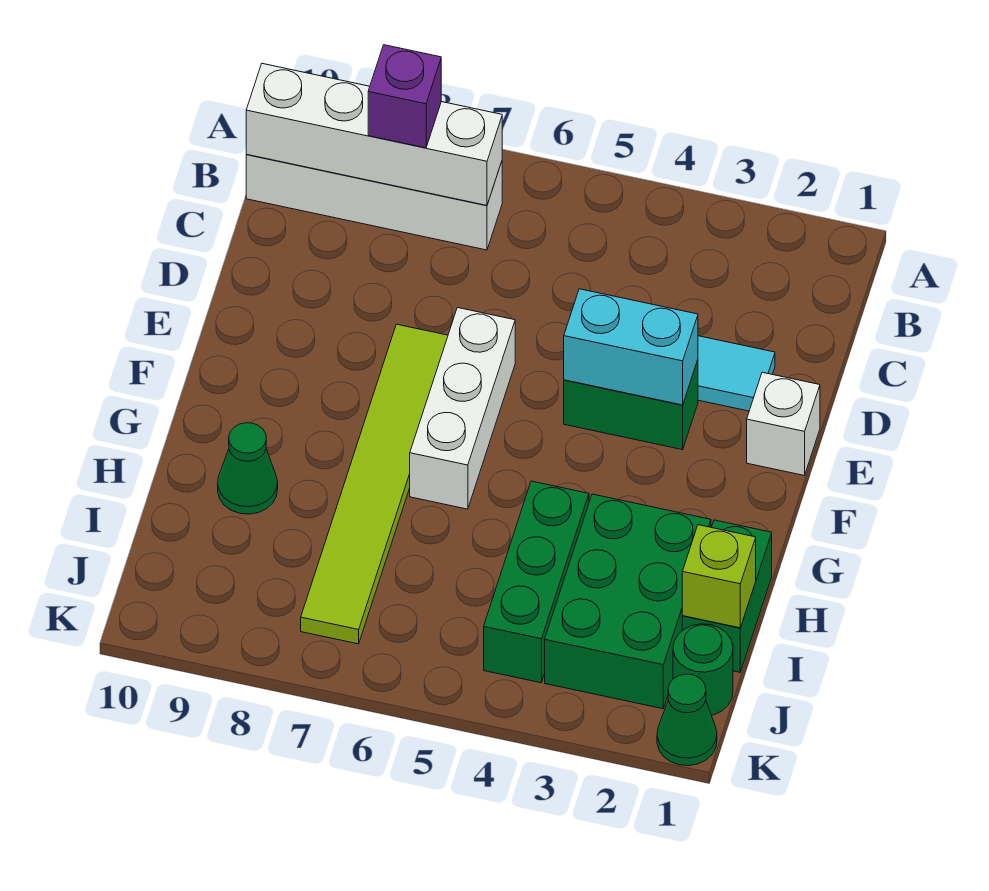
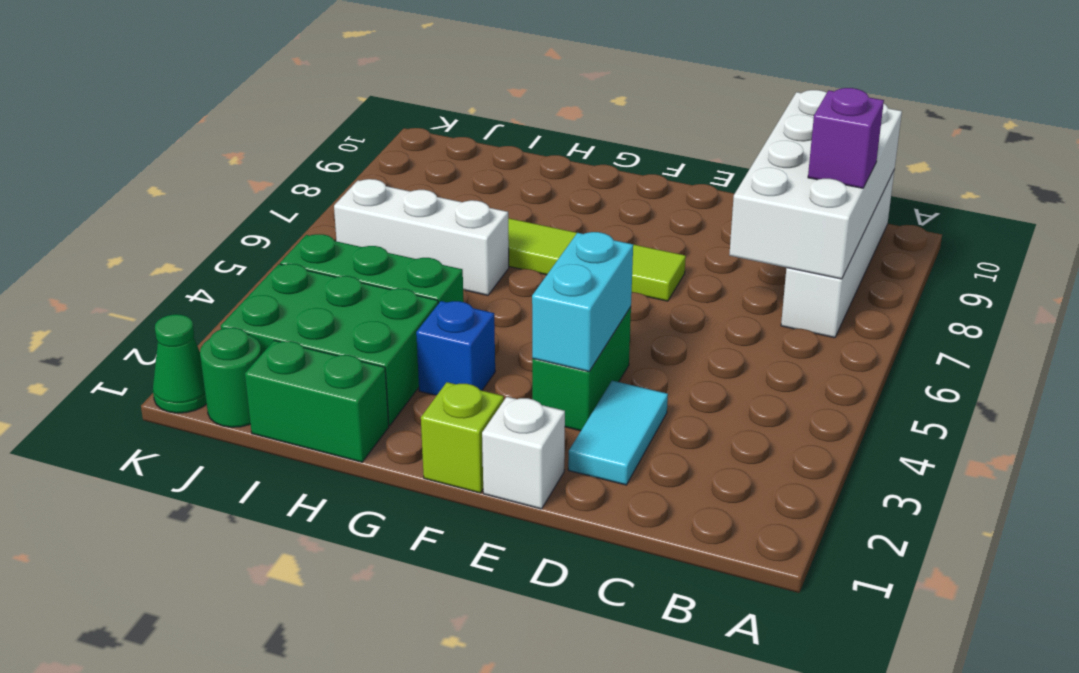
white 1x4 brick [246,64,502,205] -> white 2x4 brick [729,90,902,279]
white 1x3 brick [410,308,515,509] -> white 1x3 brick moved to [334,179,509,295]
none -> blue 1x1 brick [416,301,495,395]
green 1x1 cone [218,423,278,514] -> none
lime 1x1 brick [682,525,756,628] -> lime 1x1 brick moved to [421,382,504,493]

